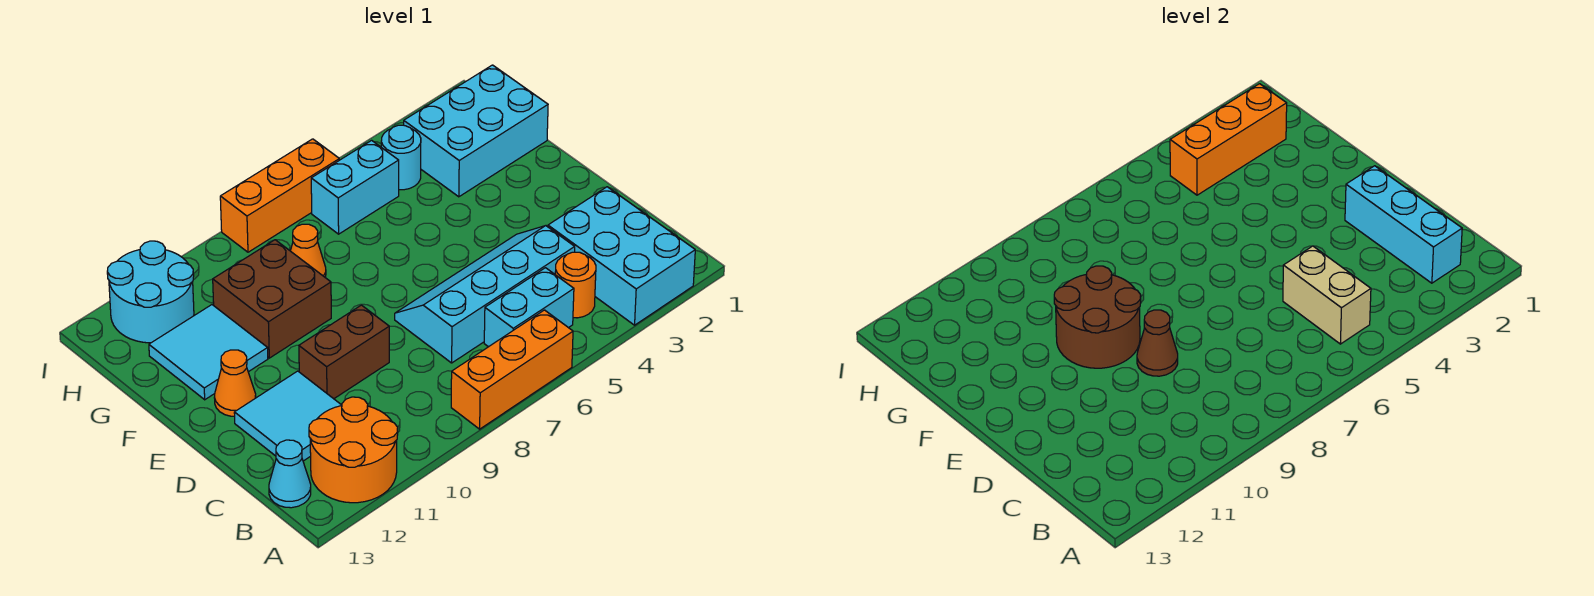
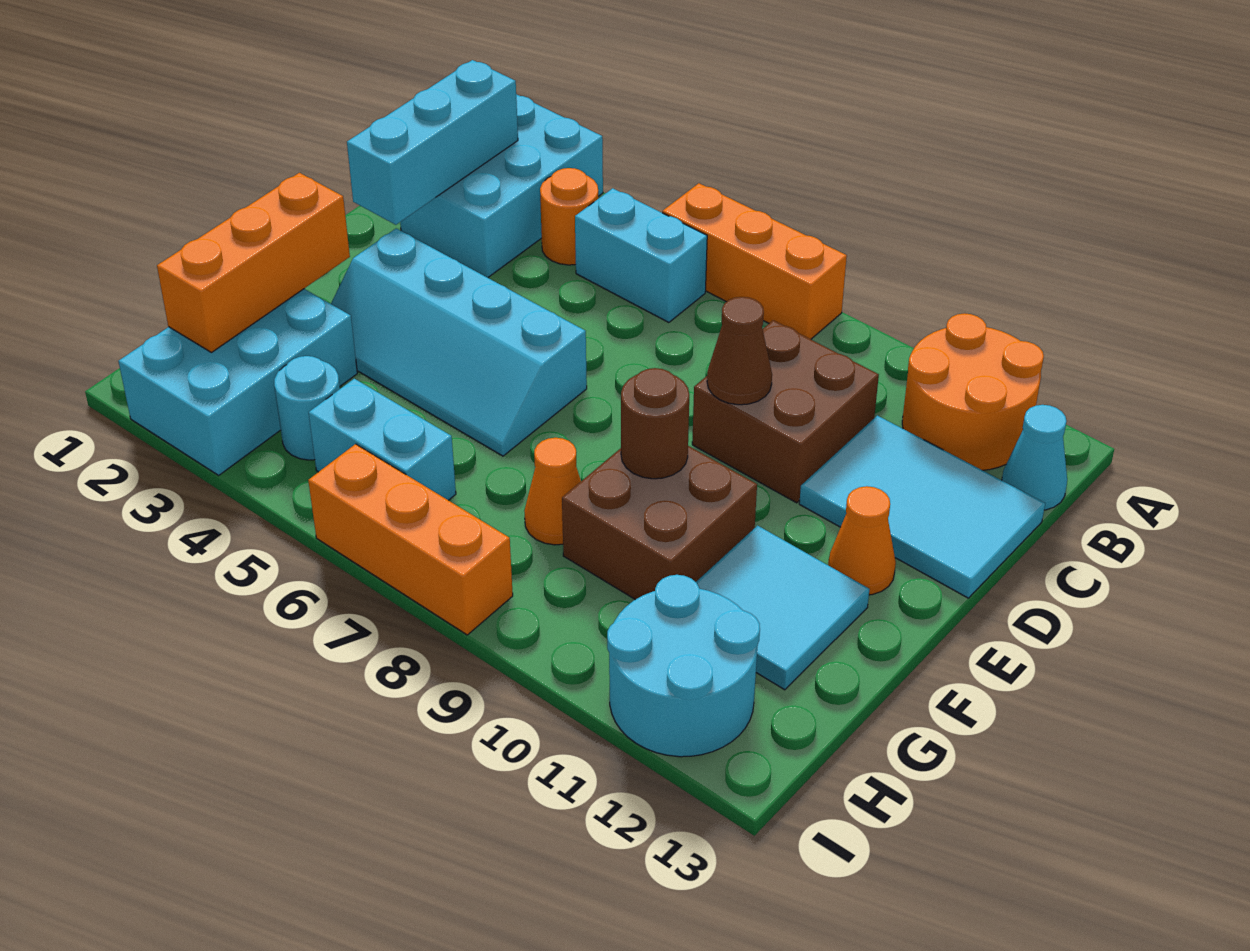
tan 1x2 brick [1283,246,1371,344] -> none
cyan 2x4 slope [395,226,575,363] -> cyan 2x4 slope moved to [331,228,587,456]
cyan 2x2 tile [234,371,342,461] -> cyan 2x3 tile [799,415,1045,598]
brown 1x2 brick [299,305,389,399] -> brown 2x2 brick [692,320,879,503]
brown 2x2 round brick [1054,266,1141,368] -> brown 1x1 round brick [621,368,689,479]
cyan 2x3 brick [404,65,548,197] -> cyan 2x3 brick turned to [118,289,357,475]
orange 1x3 brick [1170,84,1287,195] -> orange 1x3 brick turned to [157,173,350,352]

